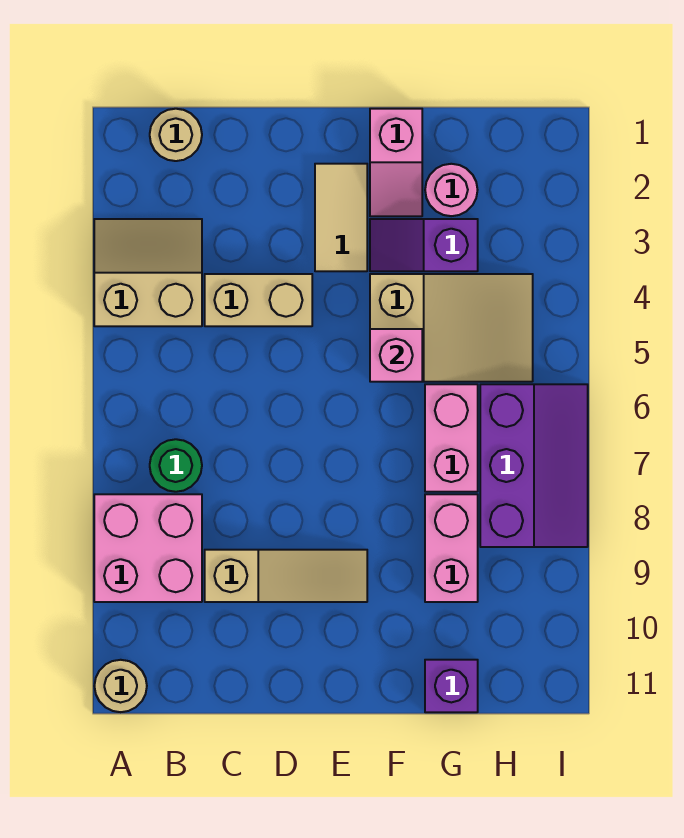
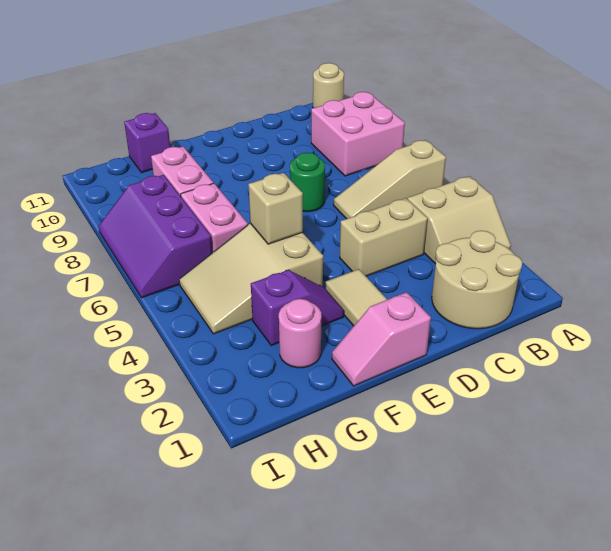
tan 1x1 round brick [150,109,202,161] -> tan 2x2 round brick [432,230,522,329]
green 1x1 round brick [150,439,202,492] -> green 1x1 round brick moved to [290,153,325,212]
tan 1x3 slope [205,550,367,602] -> tan 1x3 slope moved to [333,140,446,219]
pink 1x2 slope [370,109,422,216] -> pink 1x2 slope turned to [332,292,431,386]
pink 1x1 brick [370,329,422,382] -> tan 1x1 brick [248,173,303,244]

